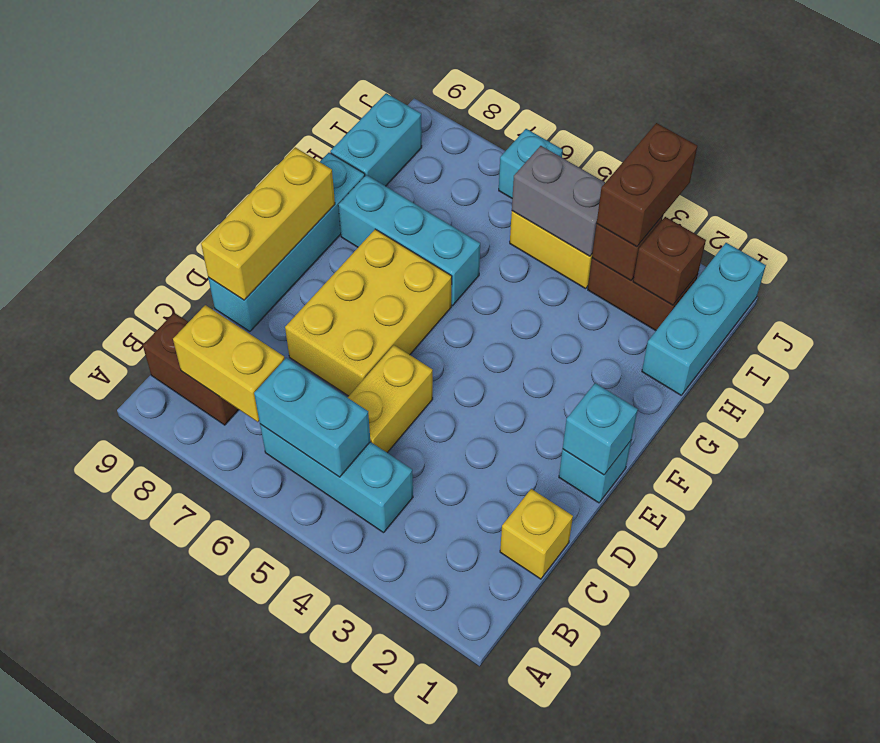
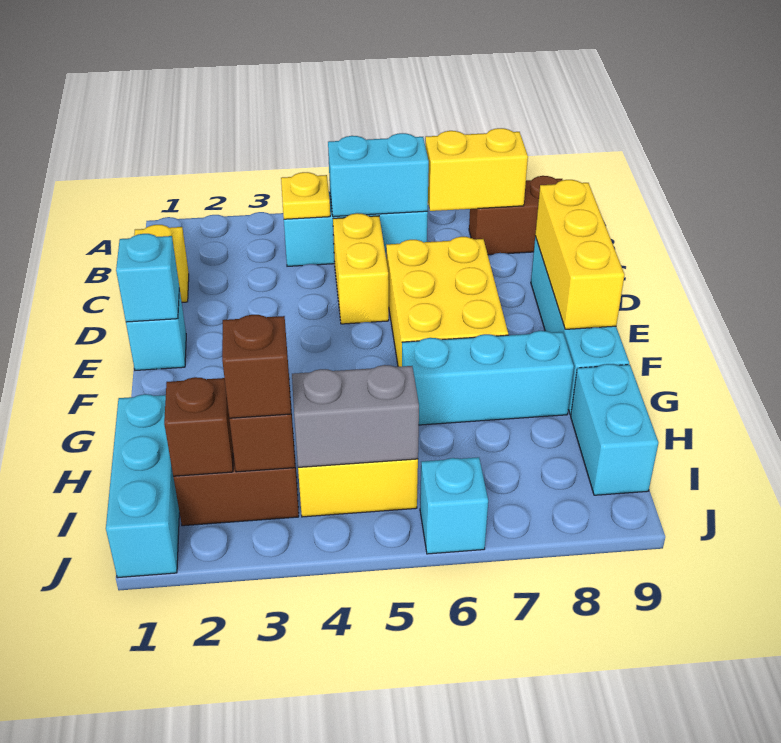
none -> yellow 1x1 plate [281,172,330,219]
brown 1x2 brick [597,123,697,247] -> brown 1x1 brick [222,315,291,418]

